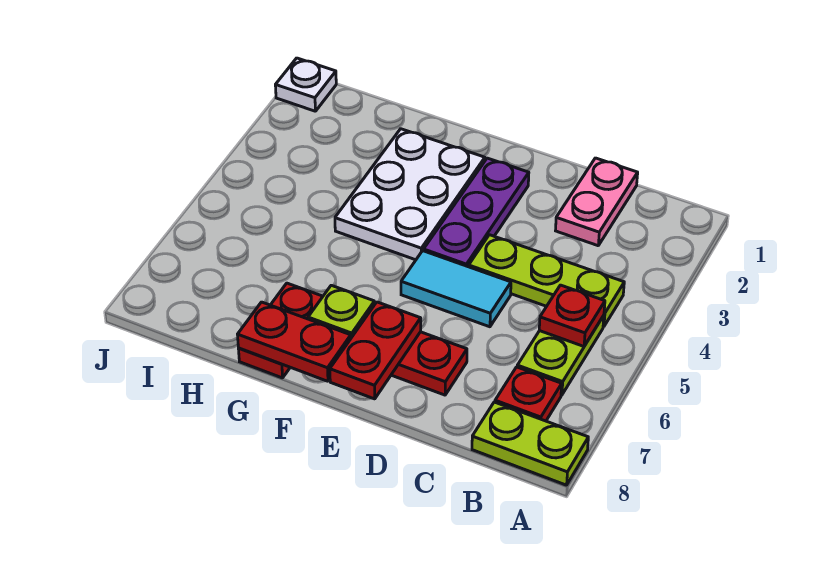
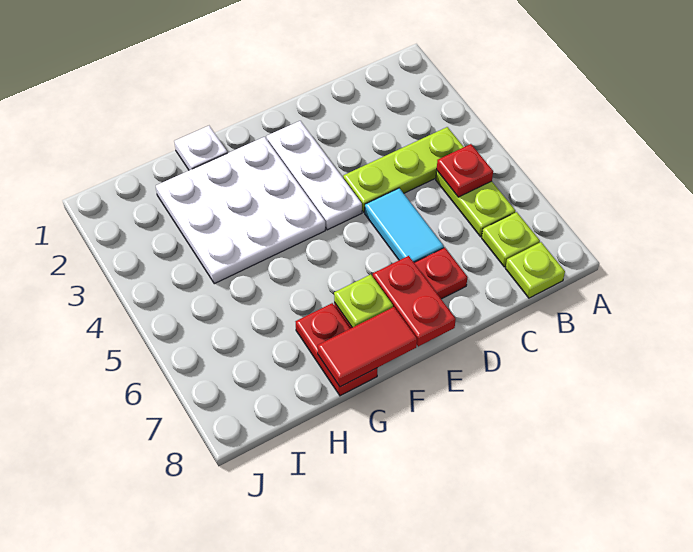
lime 1x2 plate [472,402,588,485] -> lime 1x1 plate [506,242,565,298]
red 1x1 plate [495,367,562,421] -> lime 1x1 plate [482,212,540,267]
pink 1x2 plate [556,158,638,246] -> none
cyan 1x2 tile [401,251,511,327] -> cyan 1x2 tile turned to [365,188,444,262]
purple 1x3 plate [424,158,529,267] -> white 1x3 plate [266,121,362,230]
white 2x3 plate [335,129,485,260] -> white 3x3 plate [156,137,326,284]
red 1x2 plate [238,302,351,381] -> red 1x2 tile [318,307,417,387]
white 1x1 plate [275,58,336,111] -> white 1x1 plate moved to [174,126,227,170]

